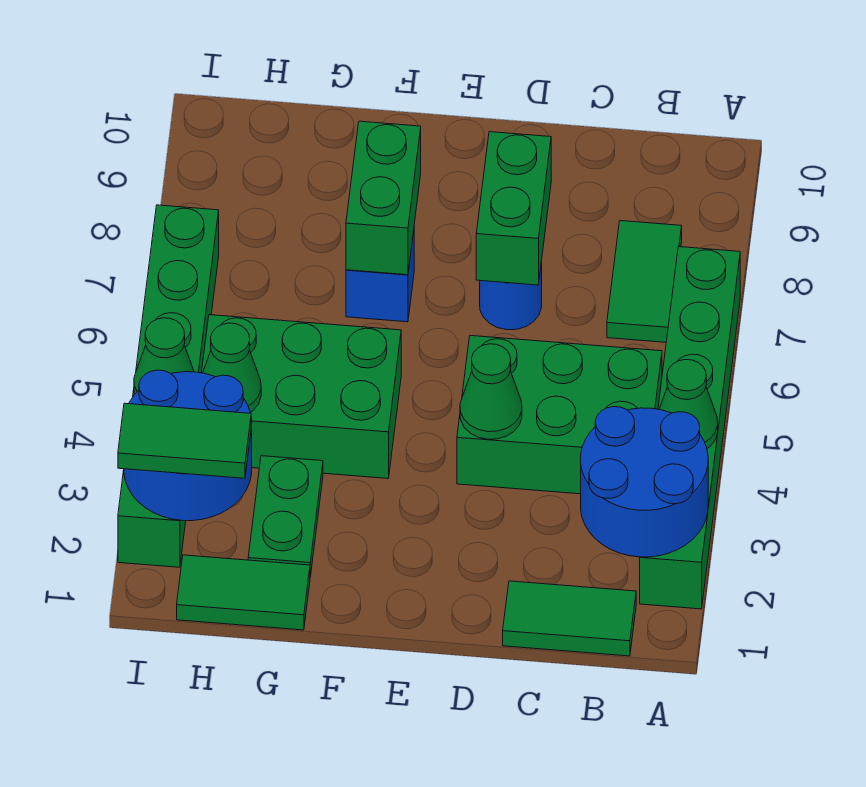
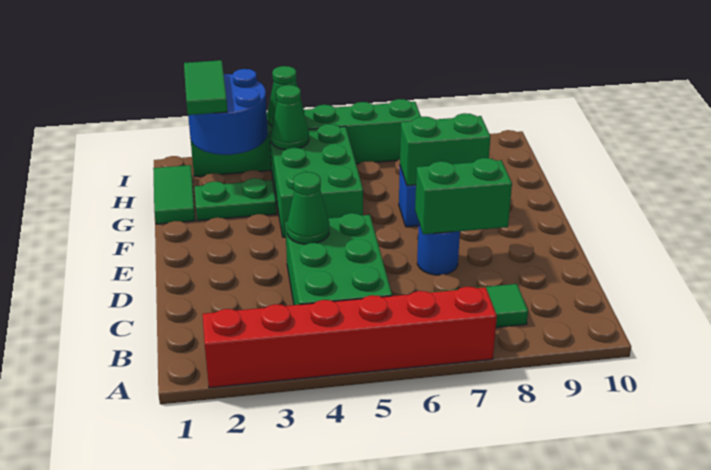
green 1x6 brick [640,247,740,609] -> red 1x6 brick [203,287,497,388]
blue 2x2 round brick [581,407,708,557] -> none
green 1x1 cone [659,360,718,448] -> none
green 1x2 tile [503,581,636,656] -> none

